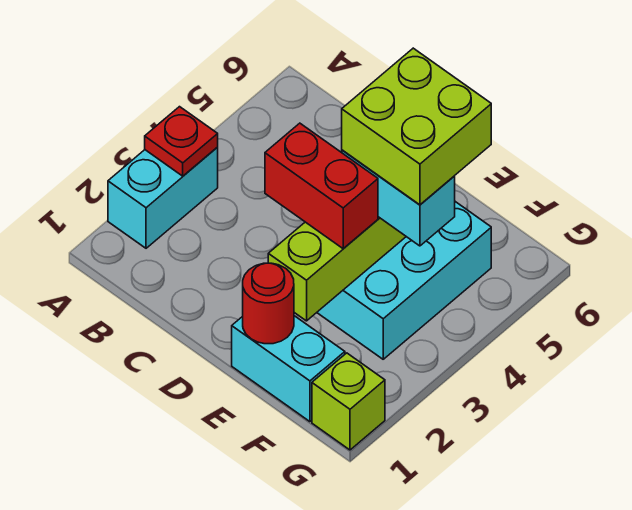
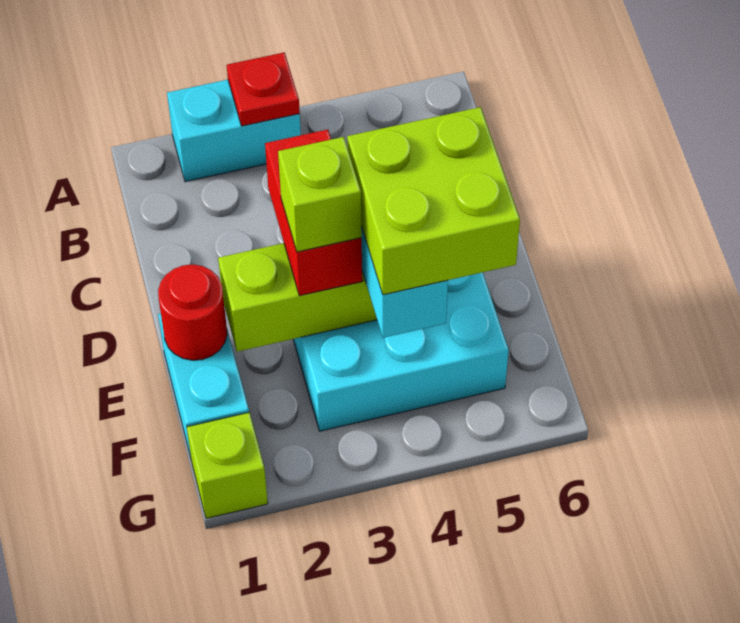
none -> lime 1x1 brick [278,137,362,252]

